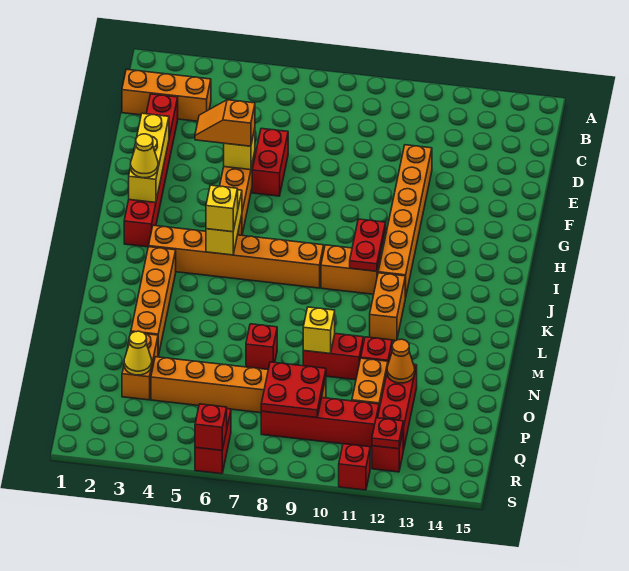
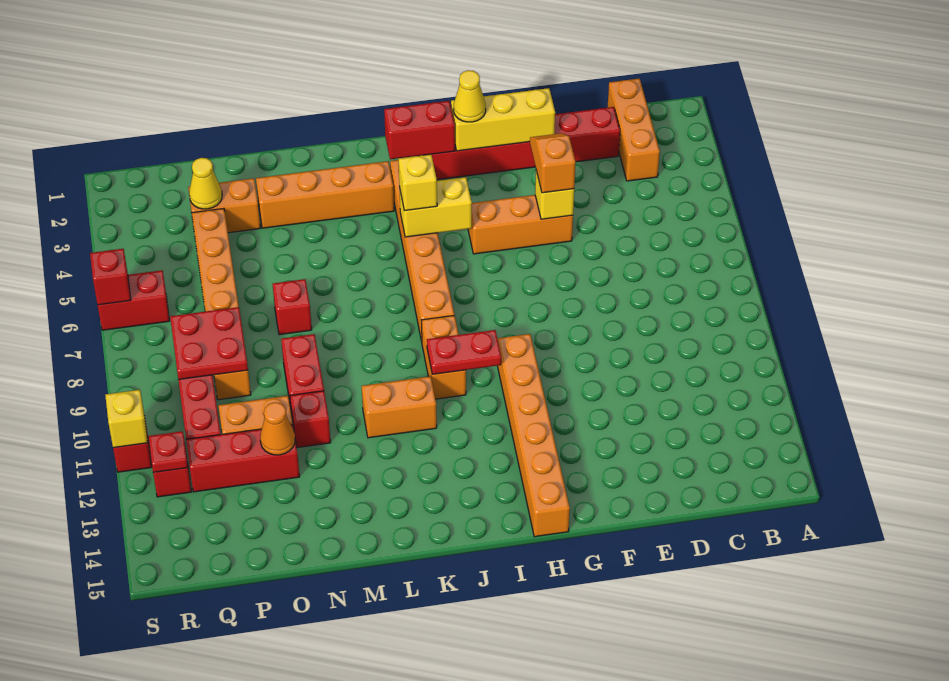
red 1x2 brick [252,128,288,196] -> red 1x2 brick moved to [384,101,455,159]
orange 1x6 brick [378,145,432,298] -> orange 1x6 brick turned to [497,334,570,537]
yellow 1x1 brick [303,307,335,354] -> yellow 1x1 brick moved to [105,390,148,448]

